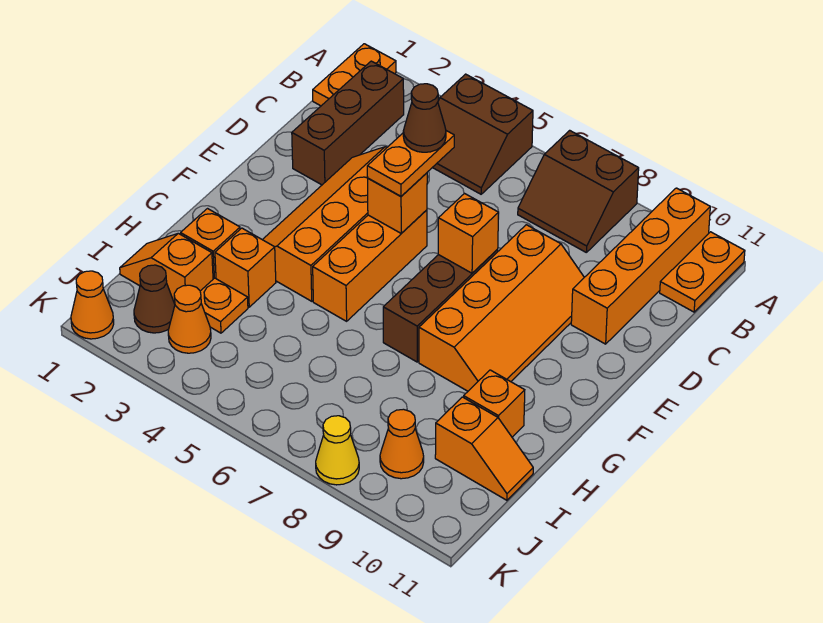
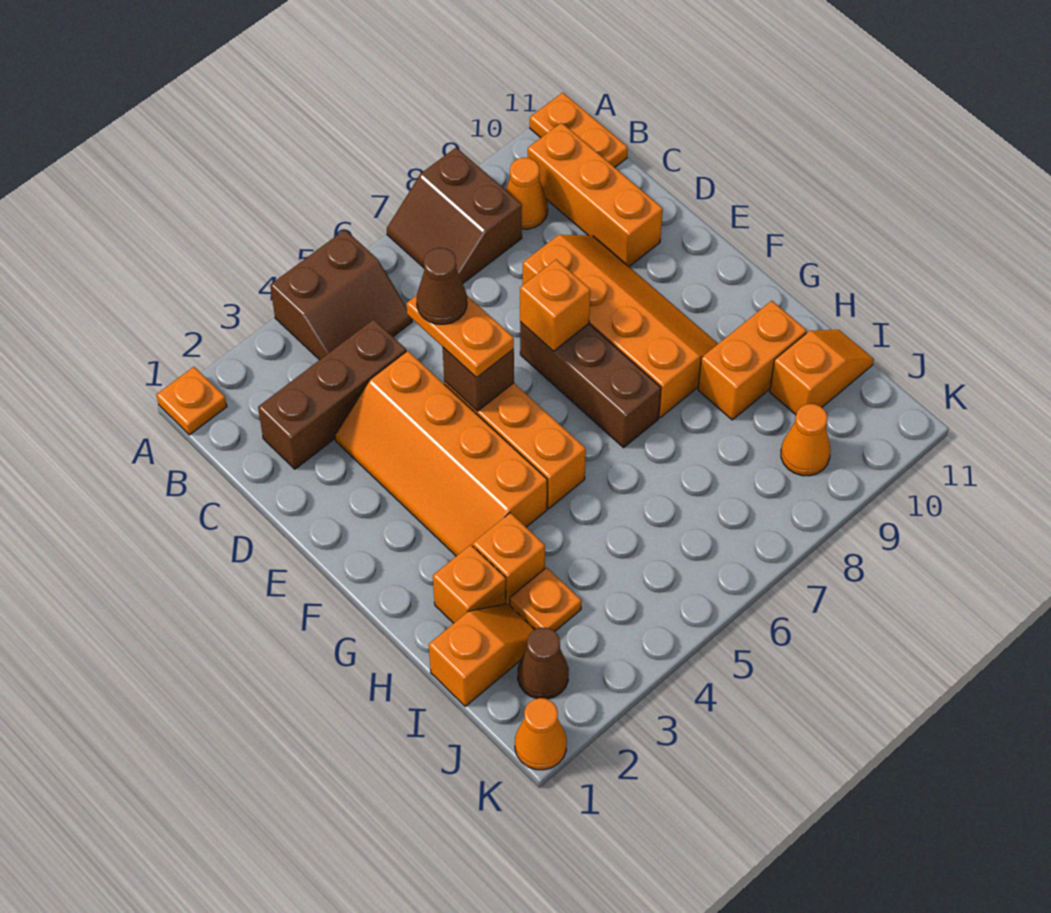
orange 1x2 plate [313,44,396,106] -> orange 1x1 plate [156,367,227,435]
brown 2x2 slope [518,130,639,252] -> brown 2x2 slope turned to [387,147,522,283]
orange 1x4 brick [571,188,710,344] -> orange 1x3 brick [528,123,663,266]
brown 1x3 brick [292,61,404,185] -> brown 1x3 brick turned to [258,319,406,469]
orange 1x1 brick [368,173,427,233] -> brown 1x1 brick [443,348,514,411]
orange 1x1 brick [464,370,525,437] -> orange 1x2 brick [698,301,807,420]
orange 1x2 slope [120,233,213,304] -> orange 1x2 slope turned to [429,604,535,706]
orange 1x1 cone [168,285,211,353] -> orange 1x1 cone moved to [506,158,548,229]
yellow 1x1 cone [316,416,359,485] -> none

